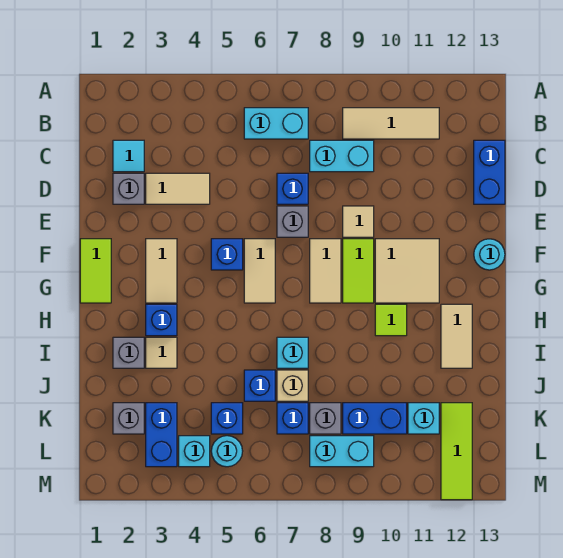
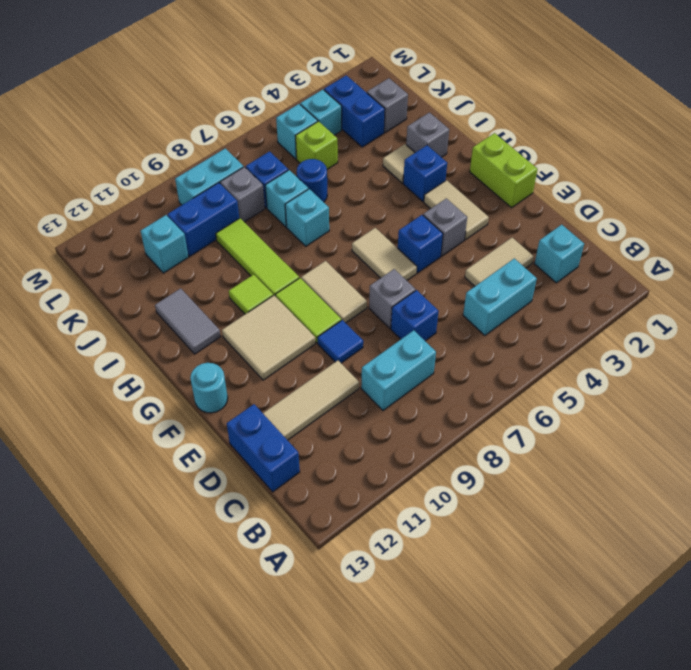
cyan 1x2 brick [244,108,308,139] -> cyan 1x2 brick moved to [463,258,537,335]
tan 1x3 tile [343,108,439,139] -> tan 1x3 tile moved to [263,361,359,440]
cyan 1x1 tile [113,140,144,172] -> cyan 1x1 brick [534,225,584,283]
grey 1x1 brick [113,173,144,204] -> grey 1x1 brick moved to [423,198,467,256]
tan 1x1 tile [343,206,374,237] -> blue 1x1 tile [317,320,363,363]
lime 1x2 tile [80,239,111,303] -> lime 1x2 brick [470,133,538,208]
tan 1x2 tile [441,304,472,368] -> grey 1x2 tile [155,288,221,354]
blue 1x1 brick [244,370,275,401] -> blue 1x1 round brick [297,159,327,202]
tan 1x1 brick [277,370,308,401] -> cyan 1x1 brick [265,170,308,227]
blue 1x1 brick [211,403,243,434] -> lime 1x1 brick [296,121,338,169]
lime 1x3 tile [441,403,472,500] -> lime 1x3 tile moved to [216,218,299,295]
cyan 1x1 round brick [211,436,243,467] -> cyan 1x1 brick [276,104,318,159]

